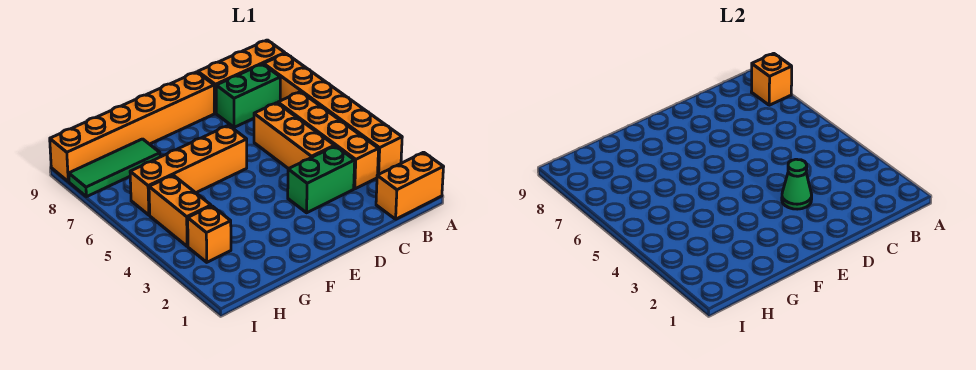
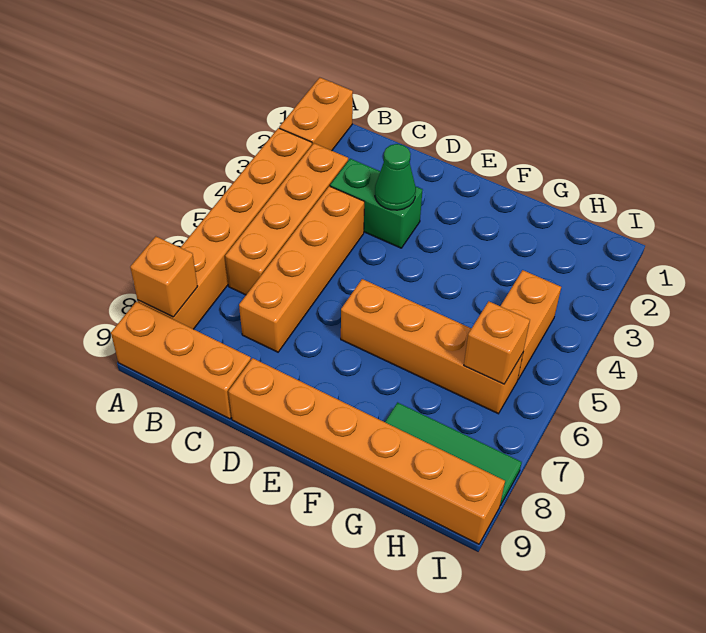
orange 1x2 brick [376,152,443,219] -> orange 1x2 brick turned to [279,78,353,151]
green 1x2 brick [216,64,280,127] -> none
orange 1x3 brick [254,103,334,169] -> orange 1x4 brick [239,186,364,352]
orange 1x1 brick [188,206,231,262] -> orange 1x1 brick moved to [464,301,530,384]

